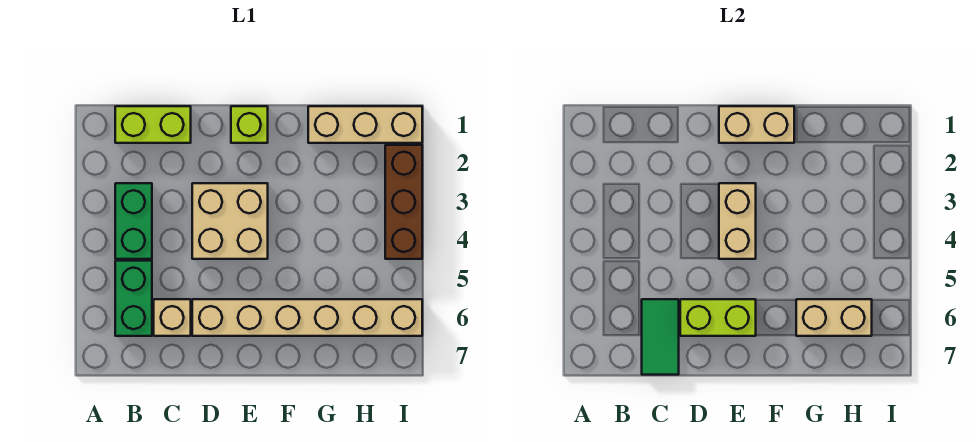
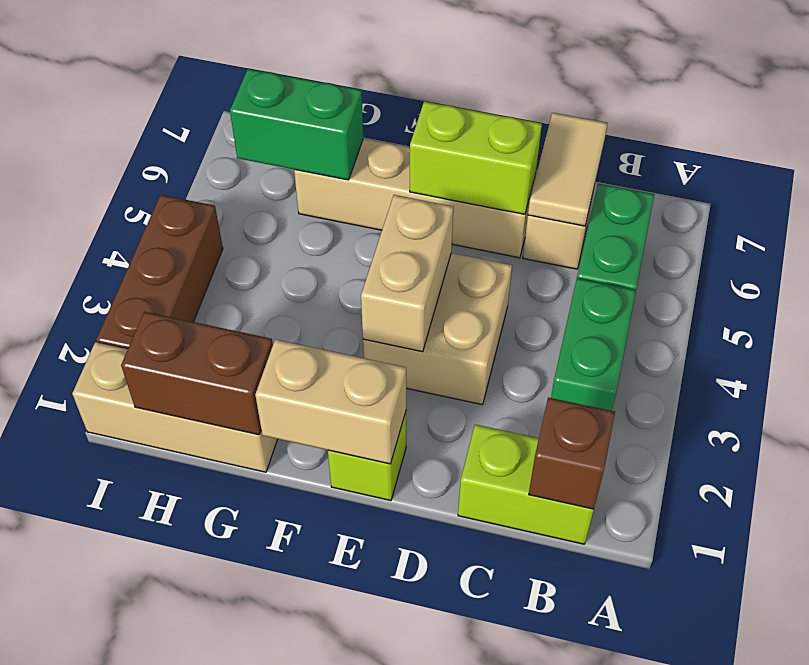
none -> brown 1x1 brick [529,397,615,509]
green 1x2 tile [642,299,679,375] -> tan 1x2 tile [528,113,608,226]
tan 1x6 brick [192,299,422,336] -> tan 1x4 brick [294,139,536,258]
none -> brown 1x2 brick [121,312,273,435]
tan 1x2 brick [796,299,872,336] -> green 1x2 brick [230,69,363,180]

